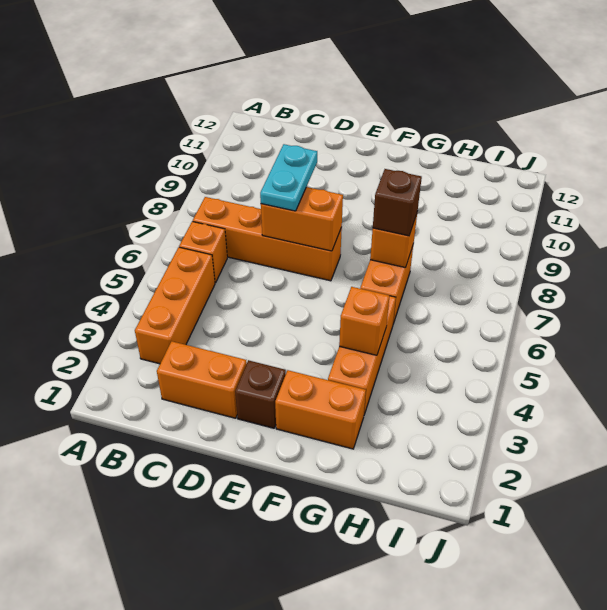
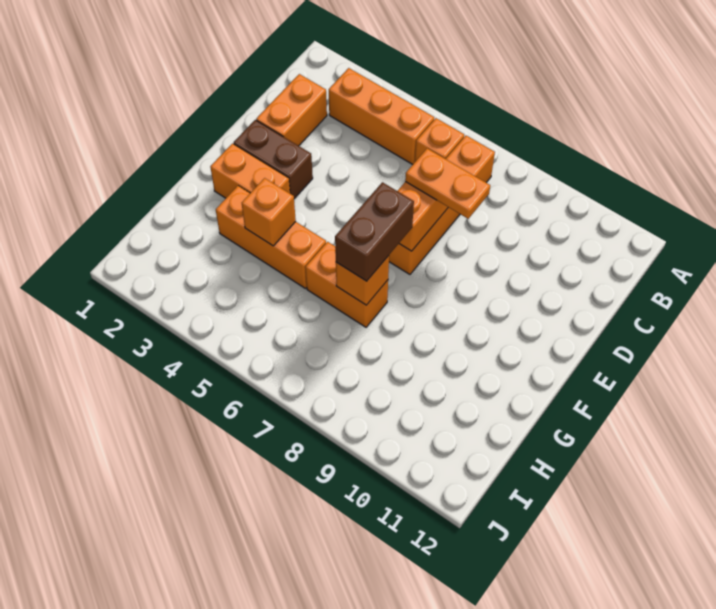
cyan 1x2 plate [260,144,317,211] -> orange 1x2 plate [405,148,490,219]
brown 1x1 brick [235,360,286,428] -> brown 1x2 brick [234,120,313,199]
orange 1x2 brick [275,370,366,449] -> orange 1x2 brick turned to [210,144,290,198]
brown 1x1 brick [373,169,422,236] -> brown 1x2 brick [335,182,414,281]

